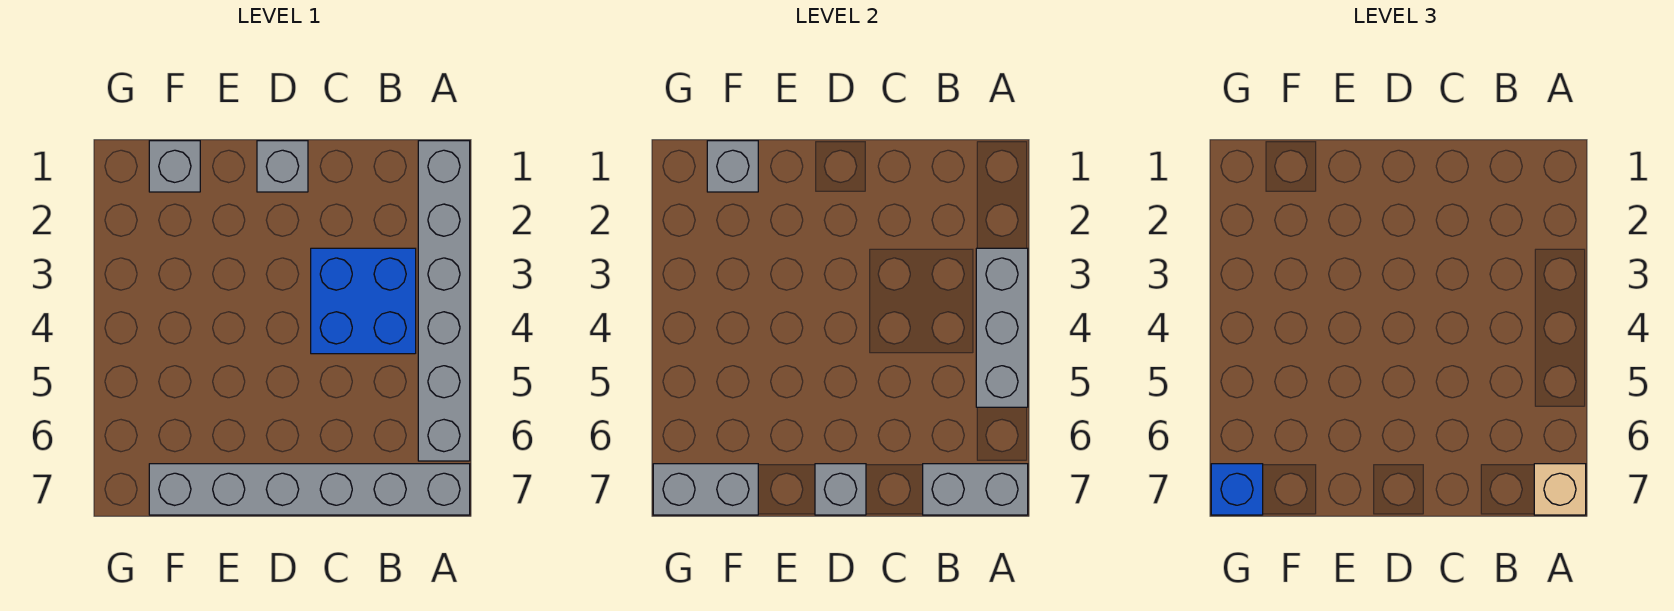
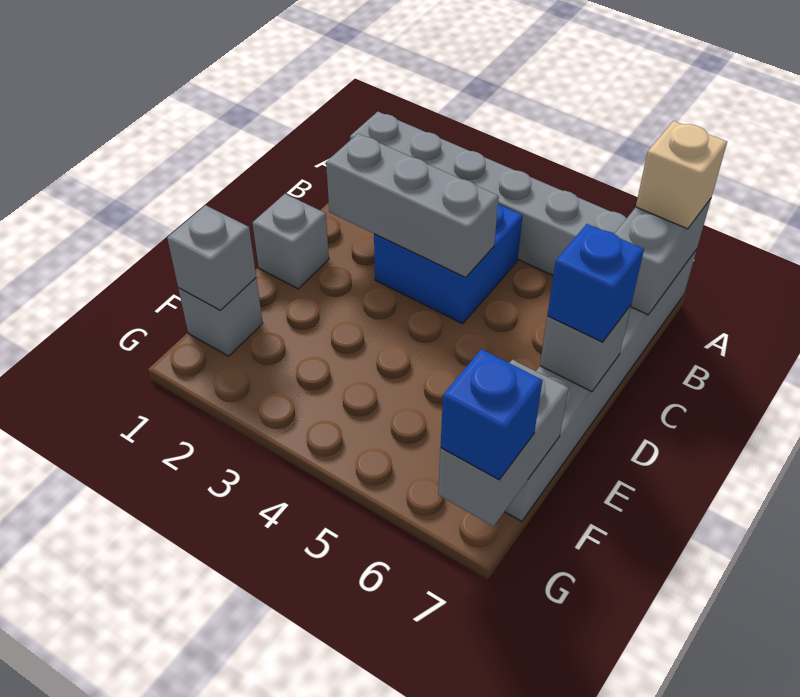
grey 1x3 brick [976,248,1028,407] -> grey 1x3 brick moved to [326,134,499,277]
none -> blue 1x1 brick [547,224,644,342]

